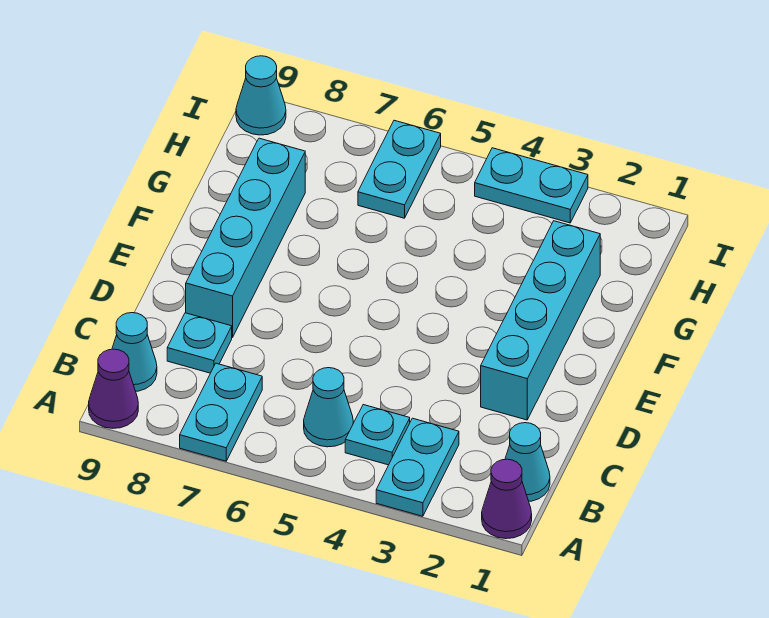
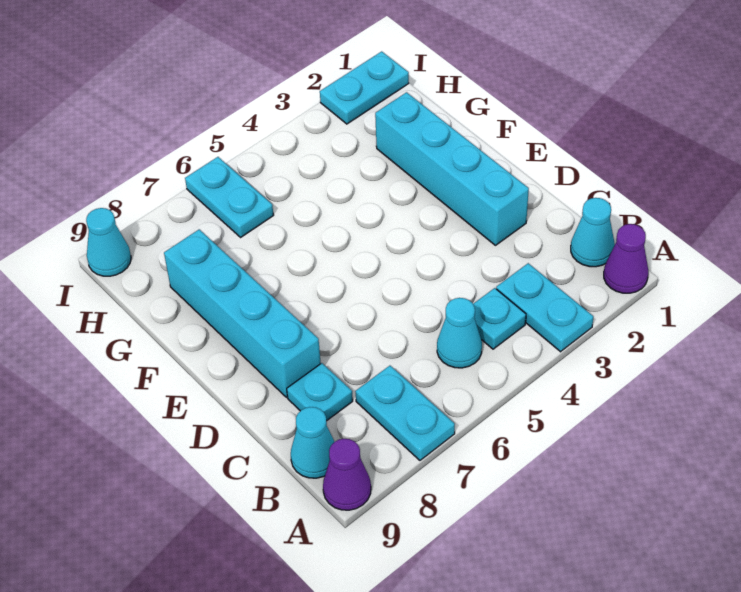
cyan 1x2 plate [475,148,588,223] -> cyan 1x2 plate moved to [320,51,409,124]

